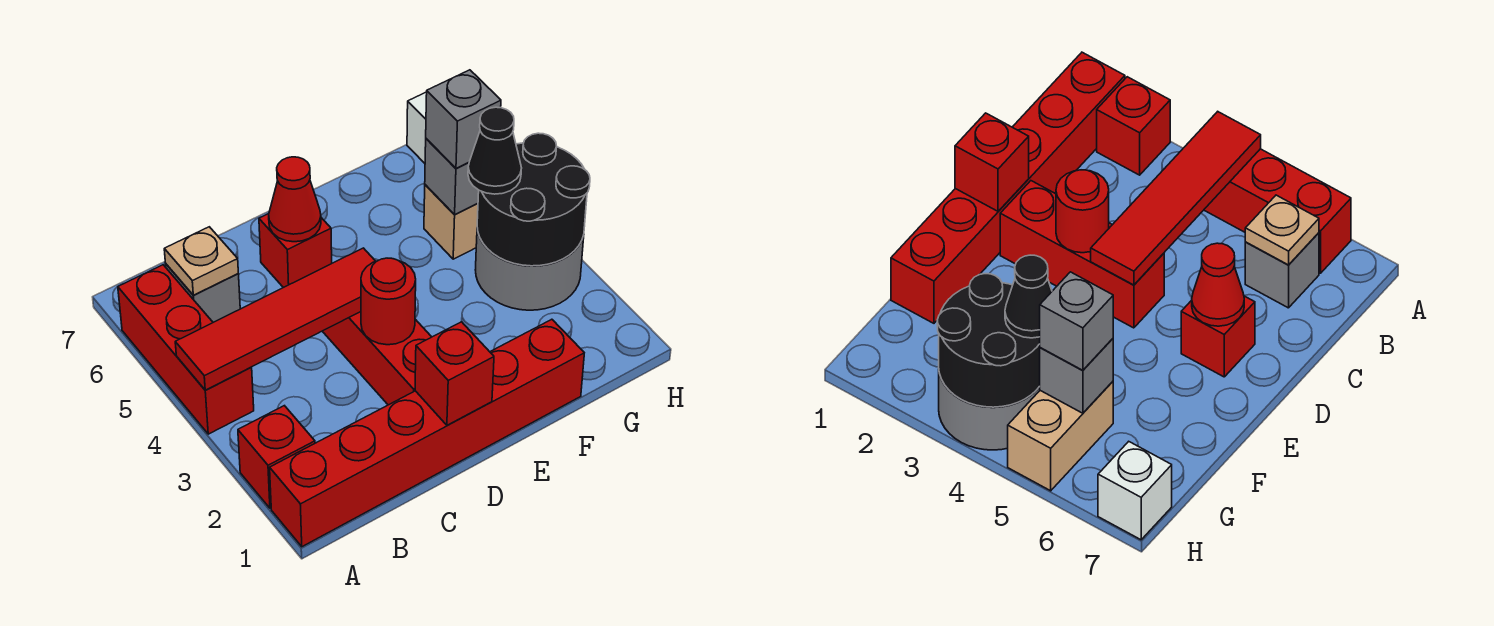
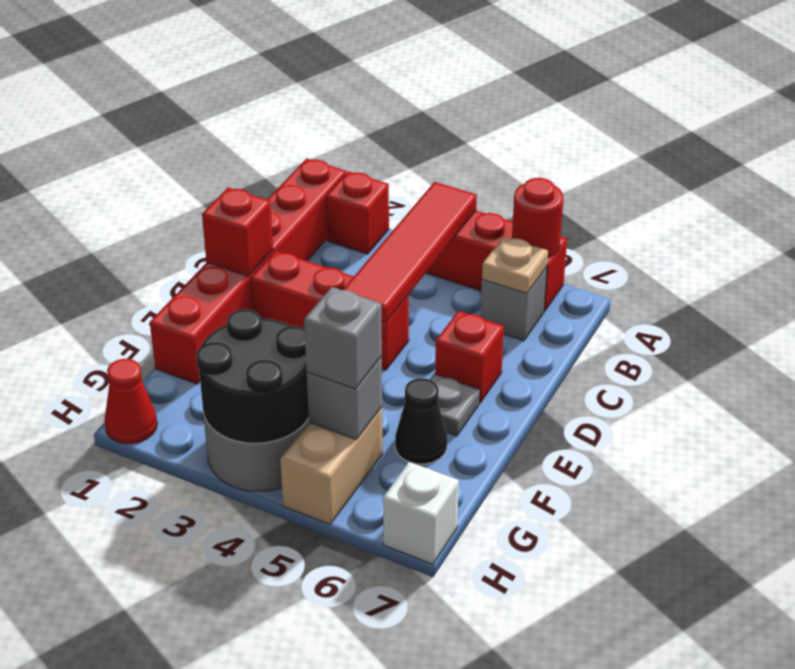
red 1x1 round brick [361,258,416,345] -> red 1x1 round brick moved to [512,178,563,257]
red 1x1 cone [269,157,321,242] -> red 1x1 cone moved to [104,359,157,444]
none -> grey 1x1 plate [430,374,480,436]
black 1x1 cone [468,107,521,194] -> black 1x1 cone moved to [395,378,447,464]

